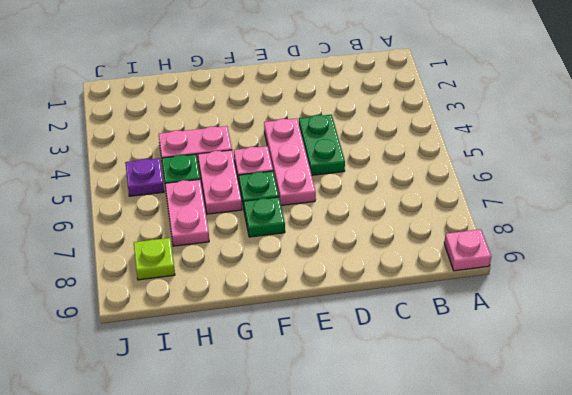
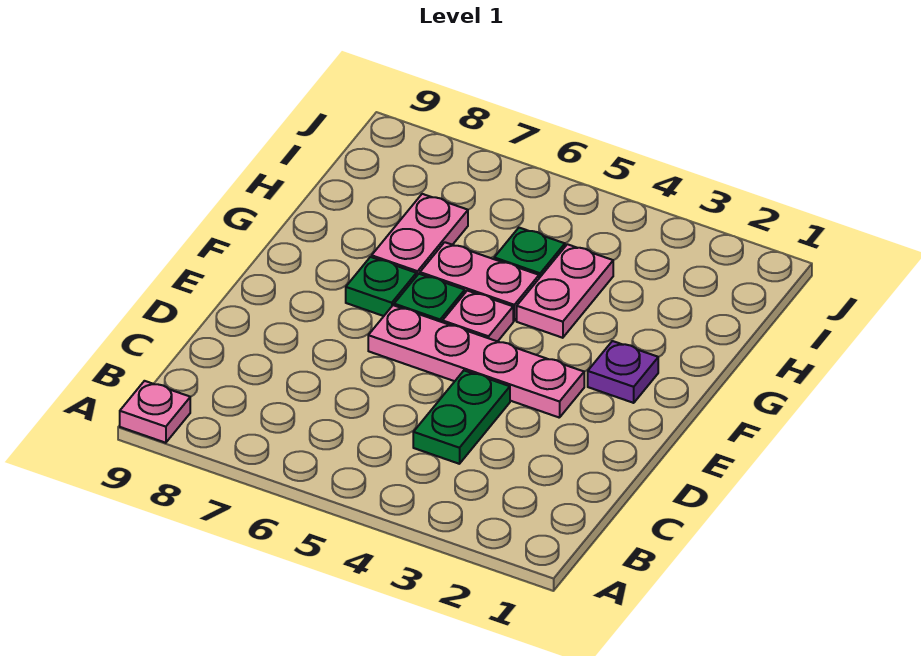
green 1x2 plate [299,115,345,175] -> green 1x2 plate turned to [413,371,510,464]
pink 1x3 plate [264,118,316,205] -> pink 1x4 plate [368,305,584,418]
pink 1x2 plate [165,179,209,246] -> pink 1x2 plate turned to [372,194,468,276]
purple 1x1 plate [125,158,164,196] -> purple 1x1 plate moved to [588,341,658,403]
lime 1x1 plate [134,238,175,280] -> none

